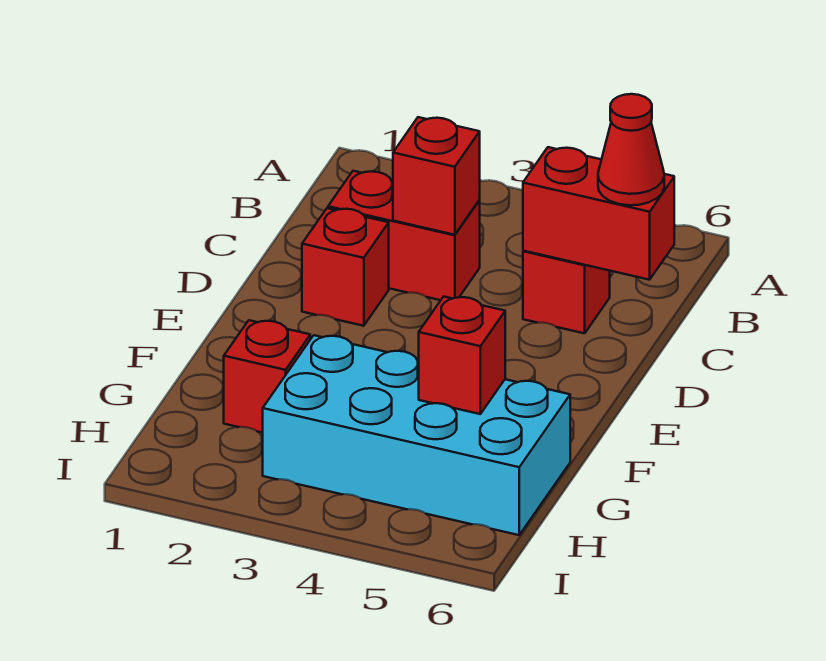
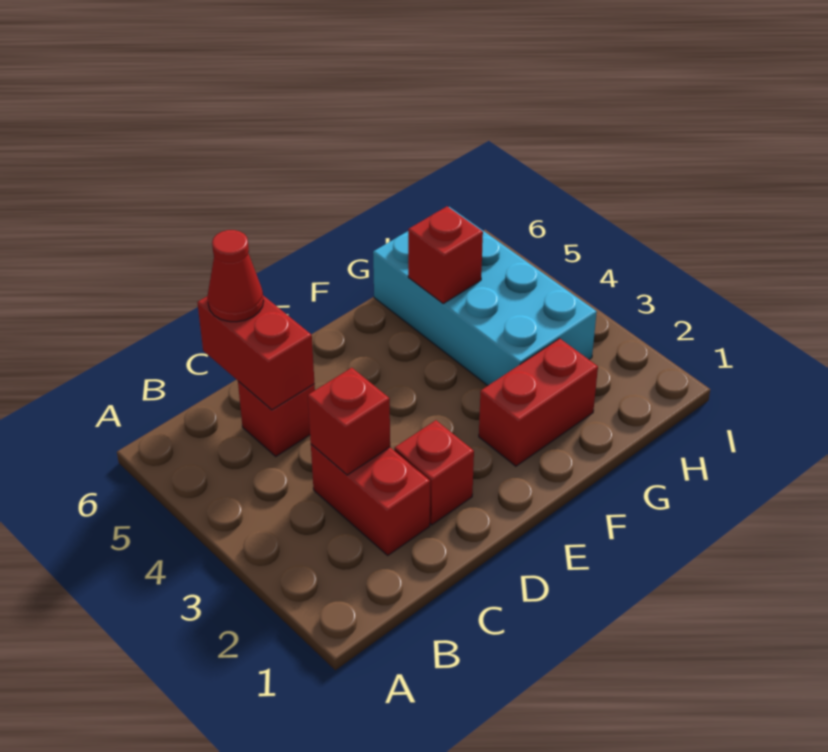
red 1x1 brick [224,320,310,433] -> red 1x2 brick [479,338,598,466]

